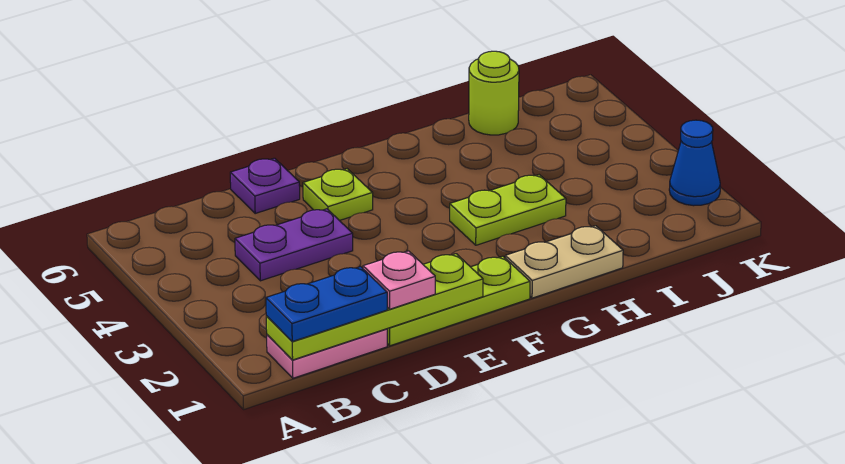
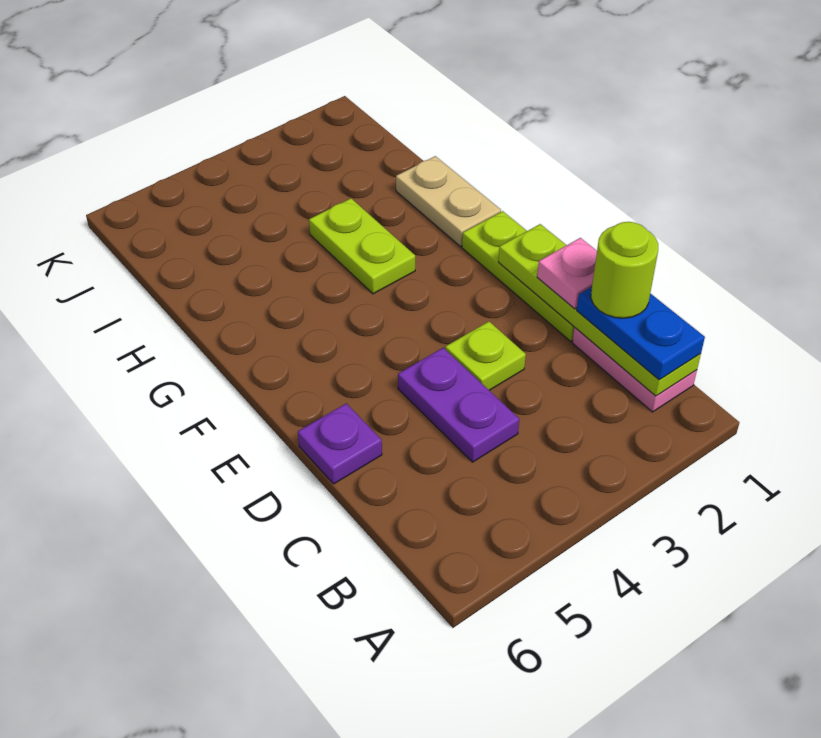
lime 1x1 plate [303,169,373,221] -> lime 1x1 plate moved to [445,322,526,390]
lime 1x1 round brick [469,51,519,135] -> lime 1x1 round brick moved to [591,222,658,318]
blue 1x1 cone [669,120,720,206] -> none

